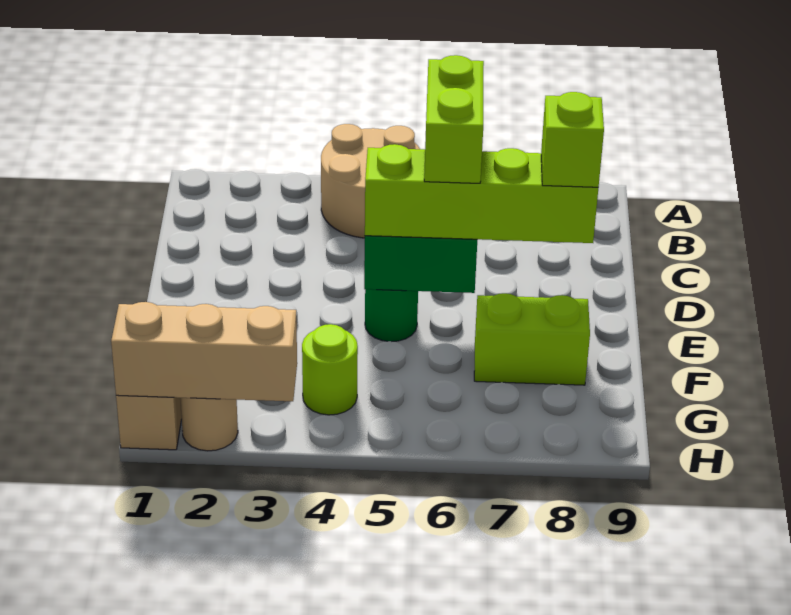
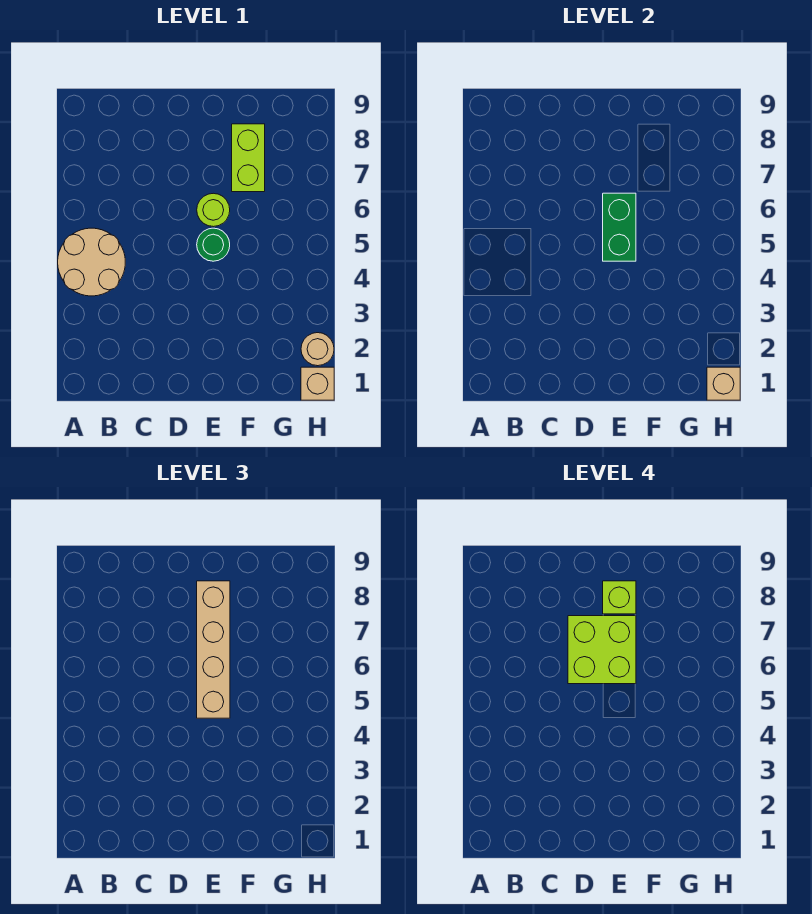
lime 1x2 brick [424,55,484,183] -> lime 2x2 brick [568,616,636,684]
lime 1x4 brick [365,144,598,243] -> tan 1x4 brick [197,581,230,718]
lime 1x1 round brick [302,324,358,415] -> lime 1x1 round brick moved to [197,193,230,227]
tan 1x3 brick [111,302,297,401] -> tan 1x1 brick [707,367,740,400]

